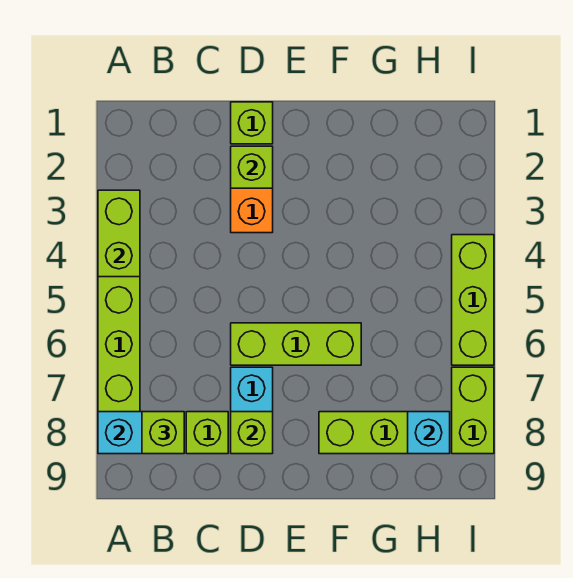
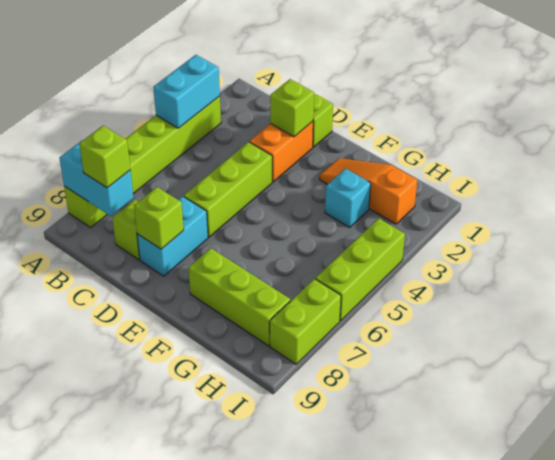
lime 1x2 brick [98,190,140,277] -> cyan 1x2 brick [153,55,220,128]
lime 1x3 brick [231,323,361,365] -> lime 1x3 brick turned to [184,142,272,237]
none -> orange 1x3 slope [320,158,417,224]
cyan 1x1 brick [408,412,450,454] -> cyan 1x1 brick moved to [325,168,371,227]

